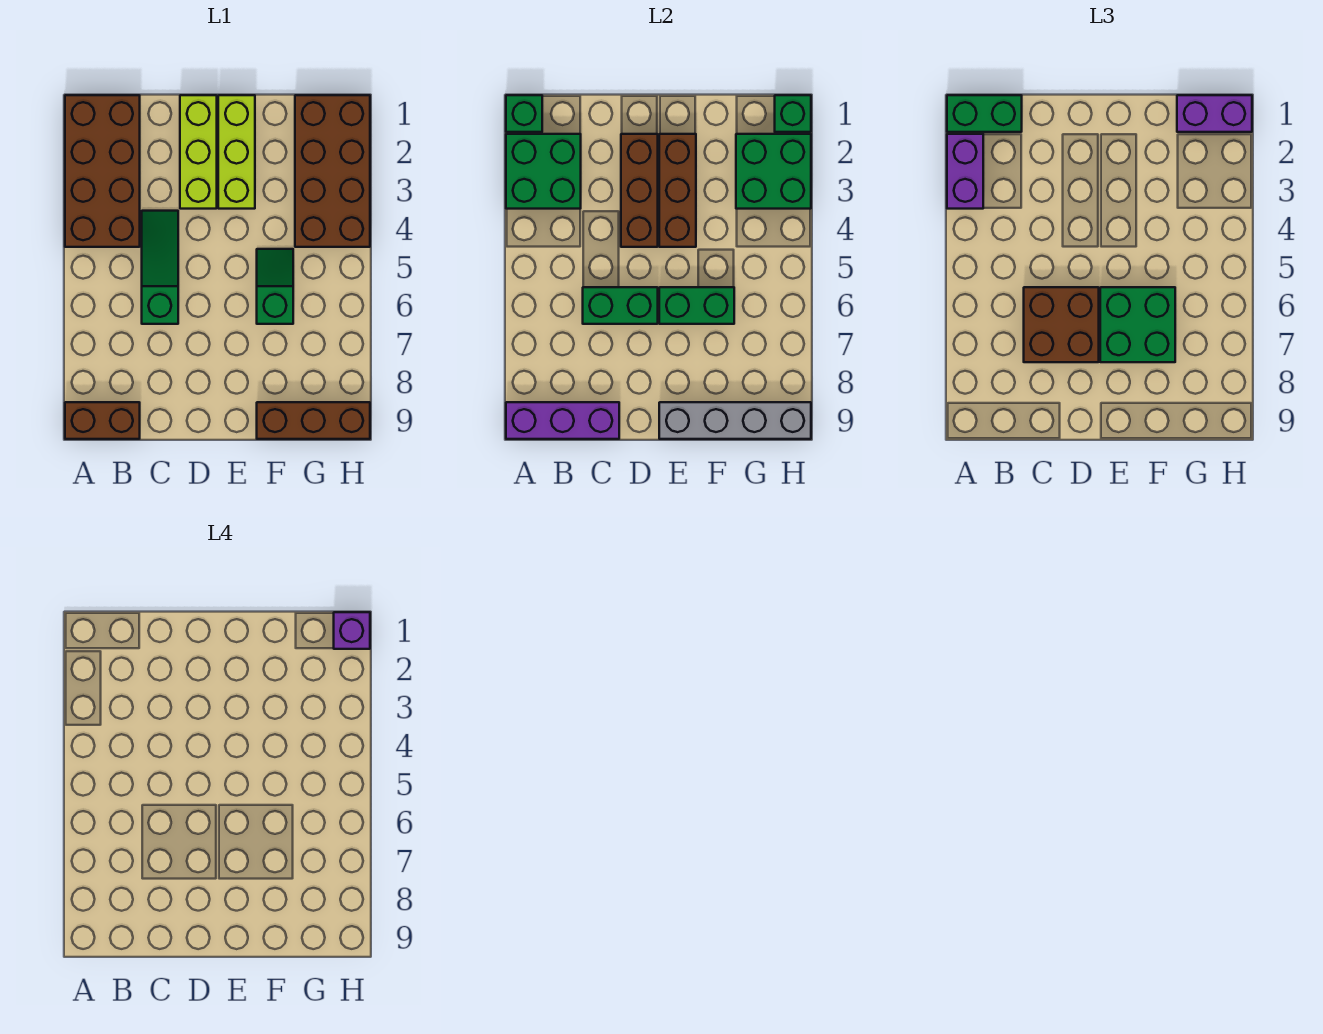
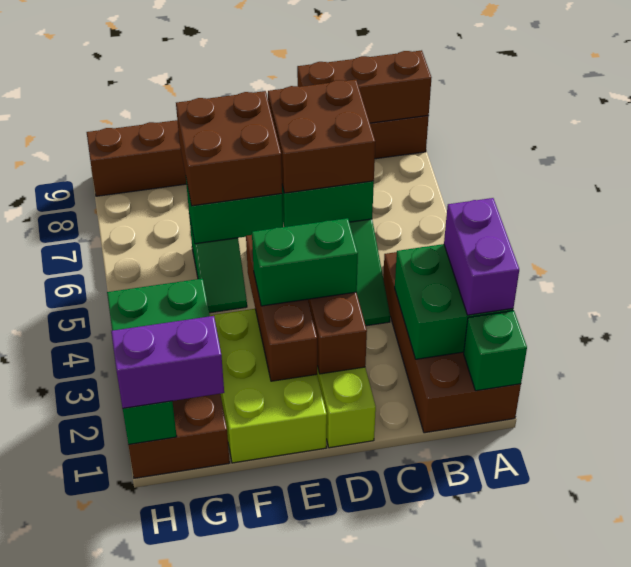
green 1x2 brick [947,95,1022,132] -> green 1x2 brick moved to [252,218,358,306]
purple 1x3 brick [506,402,619,439] -> brown 1x3 brick [297,50,432,123]
lime 1x3 brick [218,95,255,209] -> lime 2x3 brick [210,309,327,463]
green 2x2 brick [1100,287,1175,362] -> brown 2x2 brick [176,91,282,206]
grey 1x4 brick [659,402,811,439] -> none
purple 1x1 brick [334,612,370,649] -> none

